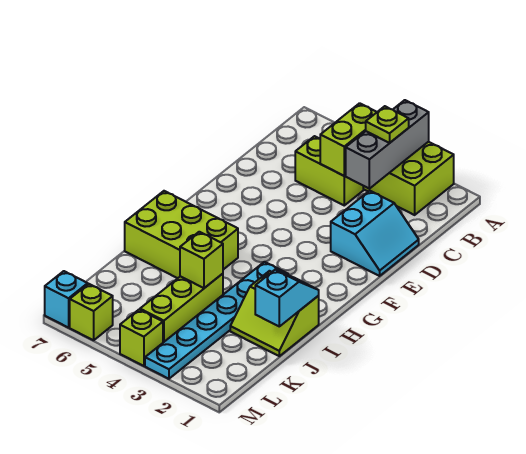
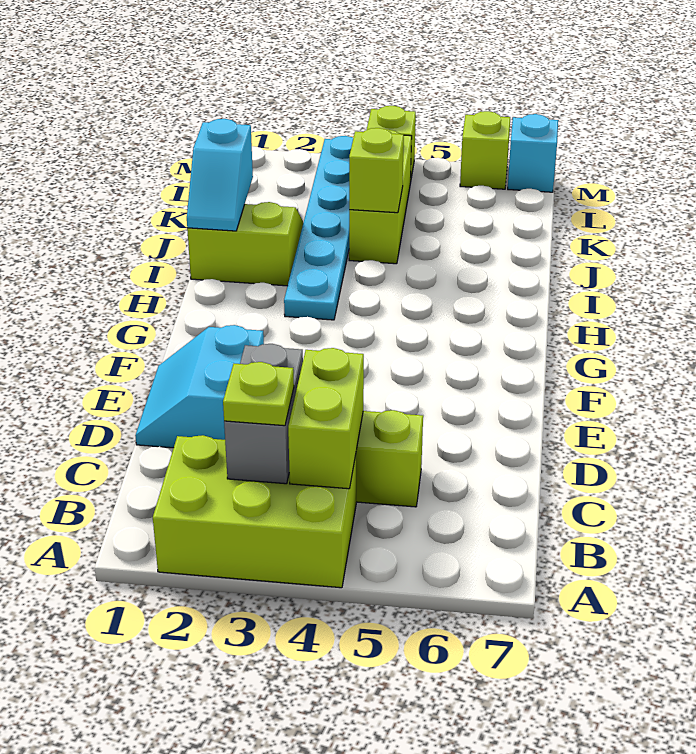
grey 1x3 brick [346,100,429,189] -> grey 1x2 brick [224,344,303,484]
lime 2x3 brick [125,191,238,278] -> none

